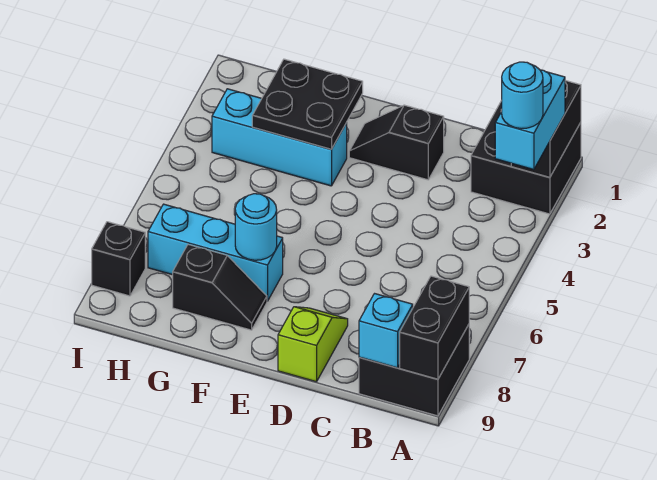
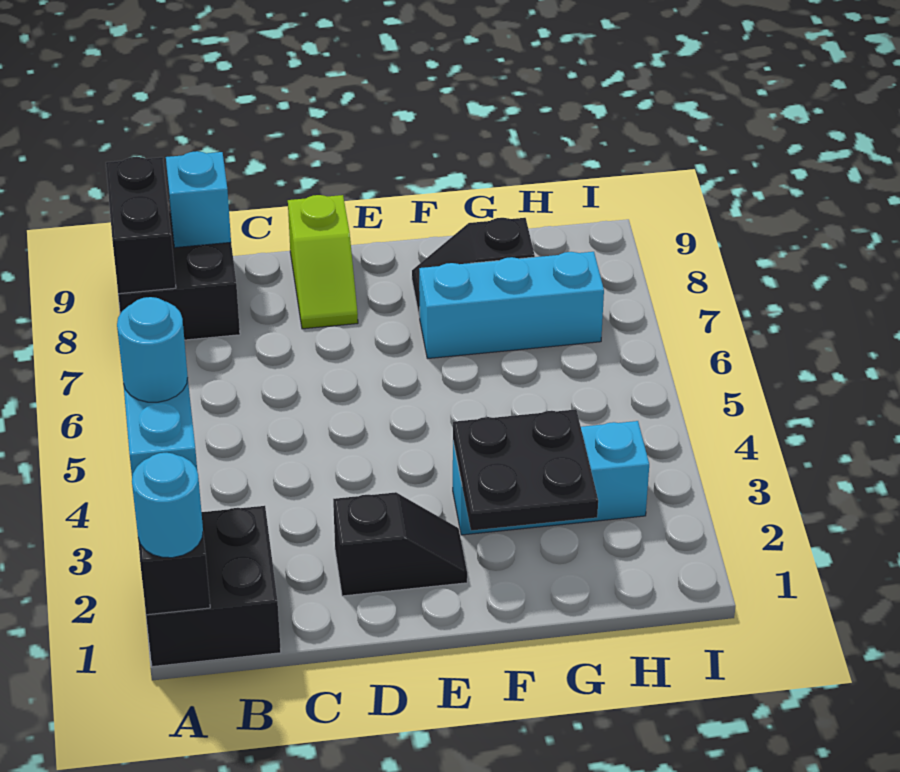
cyan 1x1 round brick [235,194,277,260] -> cyan 1x1 round brick moved to [132,453,203,558]
black 1x1 brick [92,222,145,296] -> none

